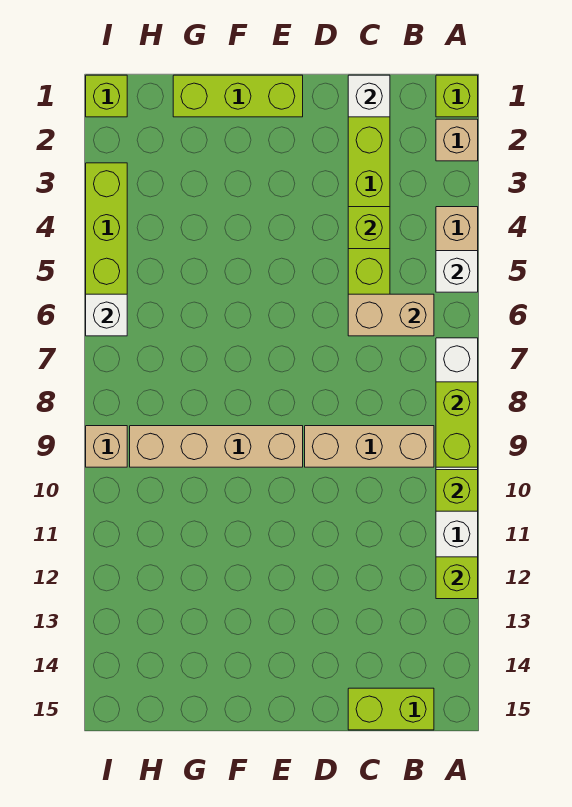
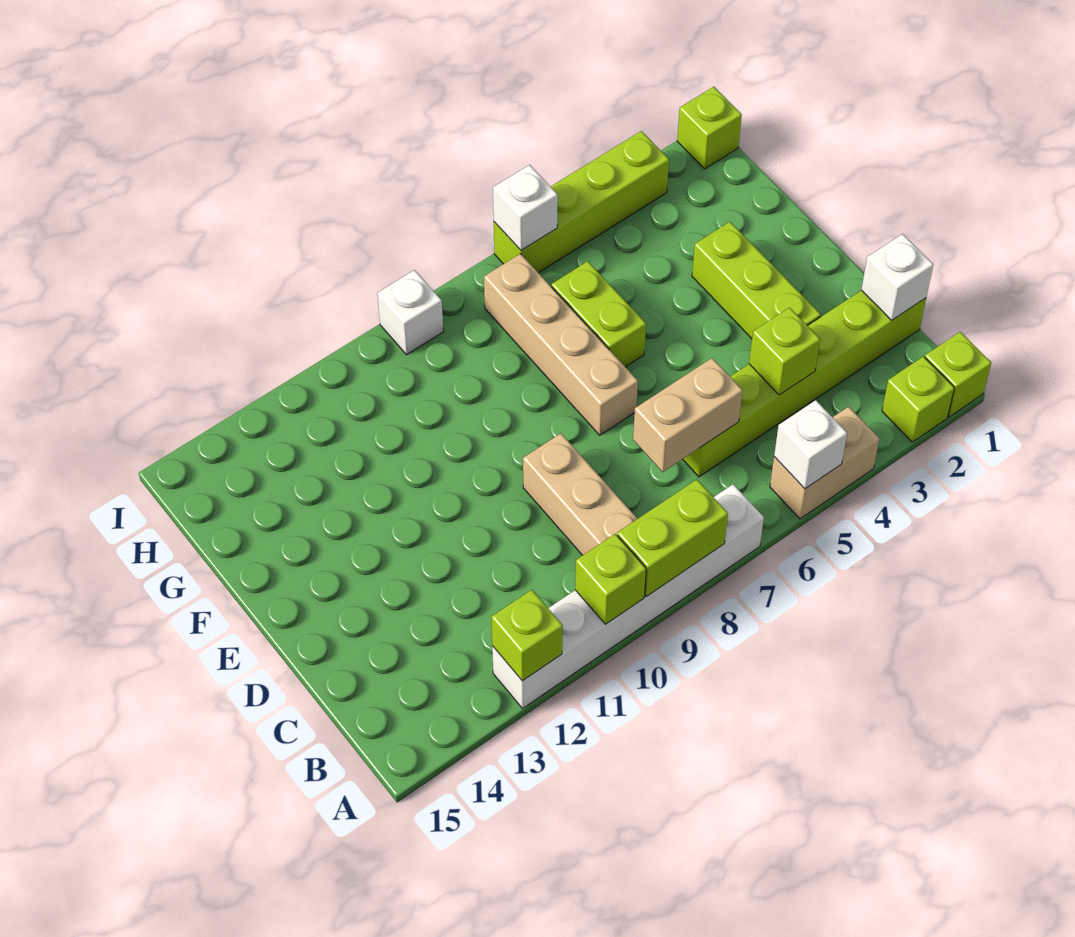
tan 1x1 brick [436,119,478,161] -> lime 1x1 brick [882,356,955,442]
tan 1x2 brick [348,294,434,336] -> tan 1x2 brick turned to [633,358,743,472]
lime 1x2 brick [348,688,434,730] -> lime 1x2 brick moved to [551,261,646,367]
lime 1x3 brick [173,75,303,117] -> lime 1x3 brick moved to [692,222,821,339]
tan 1x4 brick [130,426,303,467] -> tan 1x4 brick moved to [484,254,638,435]
tan 1x1 brick [86,426,127,467] -> white 1x1 brick [377,270,443,355]

